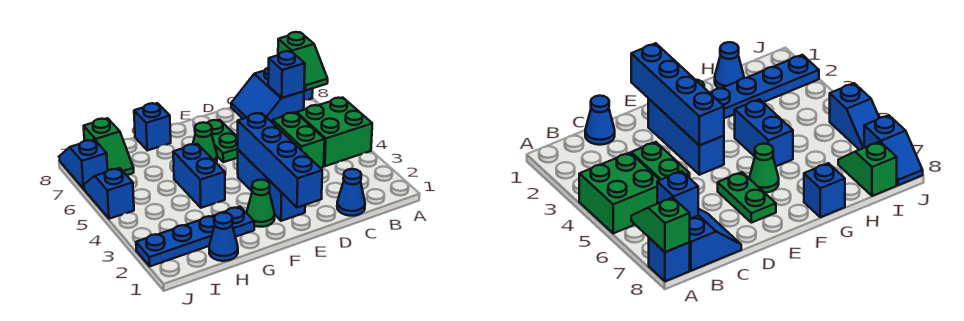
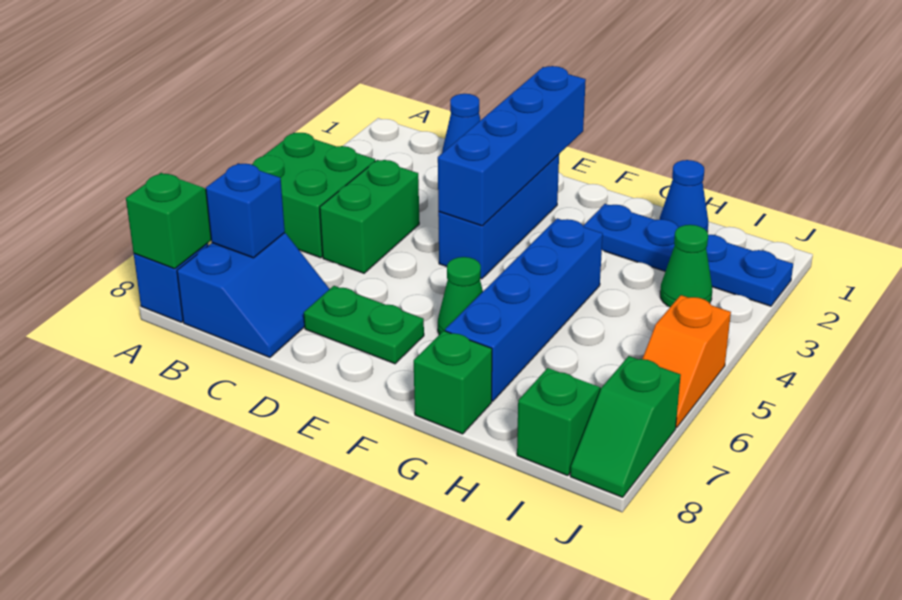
green 1x2 plate [207,120,238,162] -> green 1x2 plate turned to [304,286,424,364]
green 1x1 cone [247,180,275,227] -> green 1x1 cone moved to [660,225,712,307]
blue 1x2 brick [173,144,225,208] -> blue 1x4 brick [445,218,603,401]
blue 1x1 brick [134,103,171,150] -> green 1x1 brick [414,331,492,434]
blue 1x2 slope [84,168,134,219] -> orange 1x2 slope [643,295,731,428]
blue 1x2 slope [59,140,108,189] -> green 1x2 slope [570,356,681,497]

